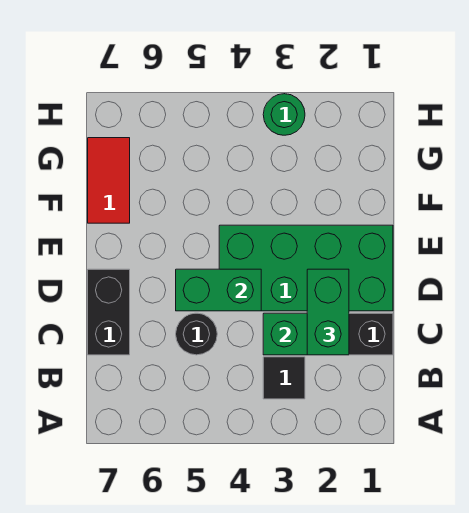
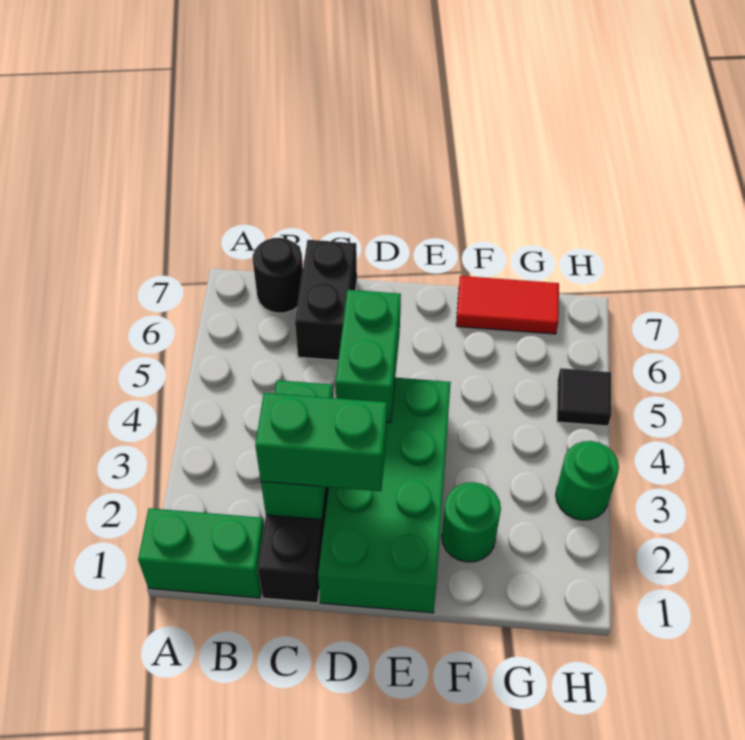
none -> green 1x2 brick [138,508,264,598]
black 1x1 tile [263,357,305,399] -> black 1x1 tile moved to [557,368,611,426]
black 1x1 round brick [176,313,217,355] -> black 1x1 round brick moved to [253,238,303,313]
black 1x2 brick [88,269,130,355] -> black 1x2 brick turned to [295,240,357,360]
none -> green 1x1 round brick [442,482,501,562]

